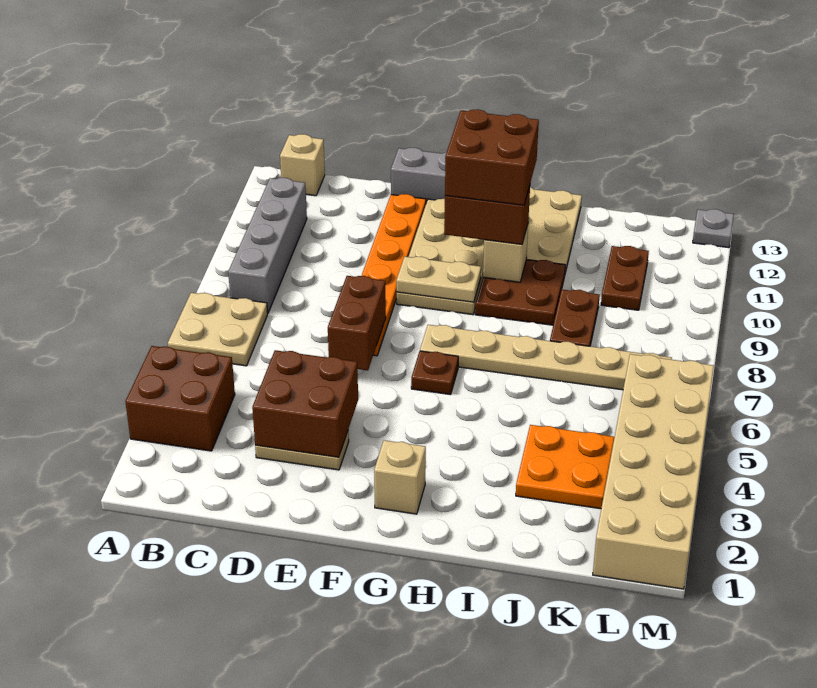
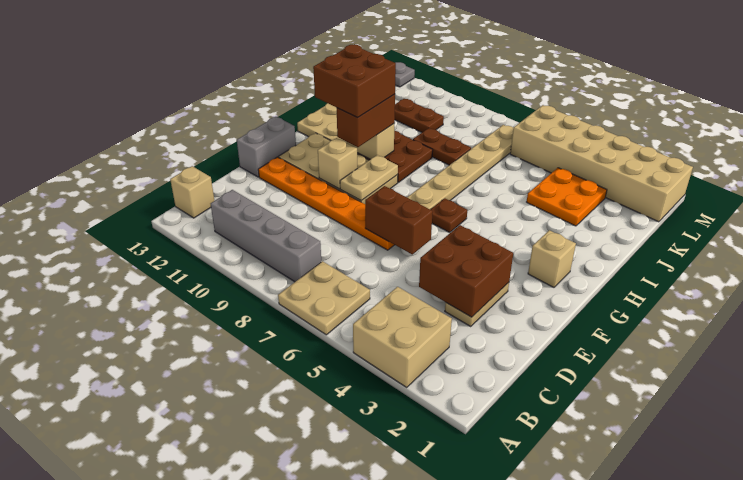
brown 2x2 brick [125,346,235,451] -> tan 2x2 brick [353,287,452,387]
none -> tan 1x1 brick [318,138,357,189]

